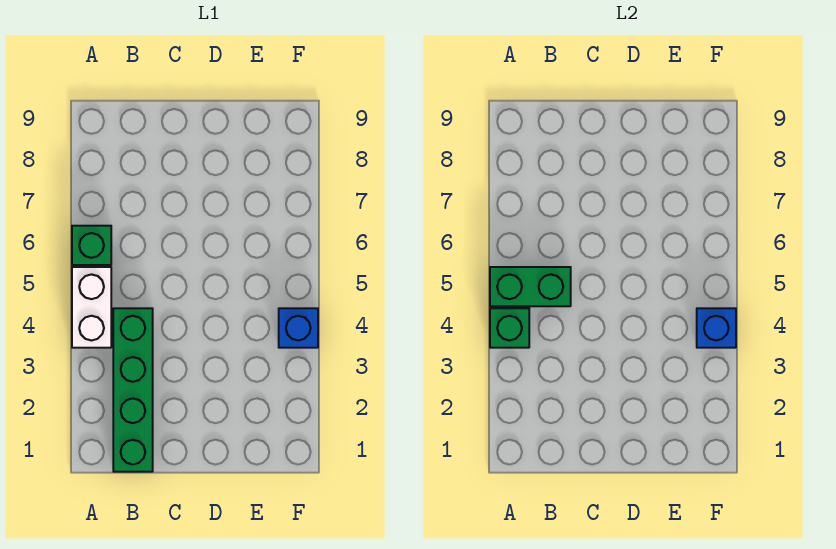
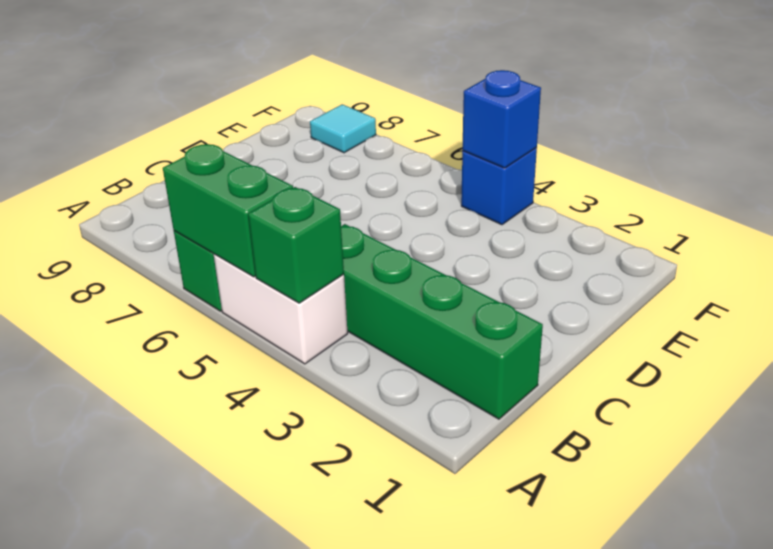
green 1x2 brick [490,267,571,306] -> green 1x2 brick turned to [163,144,293,277]
none -> cyan 1x1 tile [310,104,376,153]

